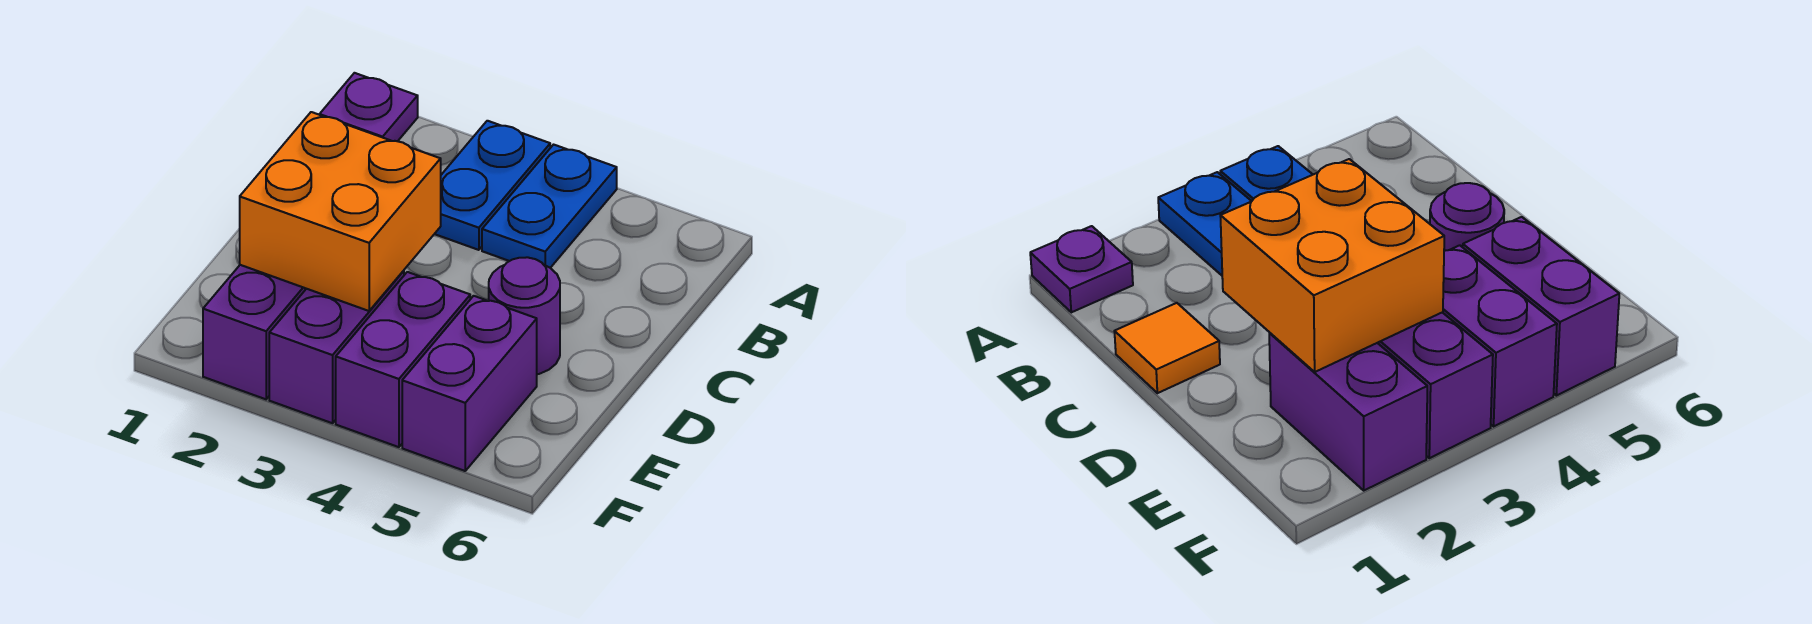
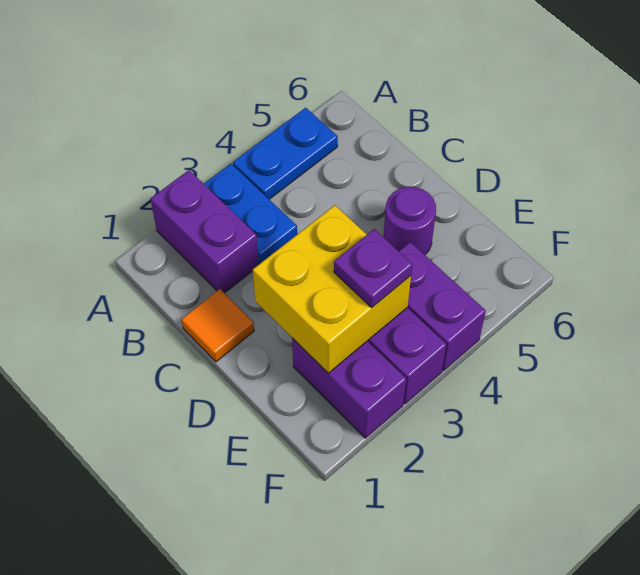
purple 1x1 plate [320,73,418,141] -> purple 1x1 plate moved to [334,229,413,308]
blue 1x2 plate [482,145,617,268] -> blue 1x2 plate turned to [233,108,338,199]
orange 2x2 brick [240,112,441,311] -> yellow 2x2 brick [253,205,411,373]
purple 1x2 brick [402,296,537,471] -> purple 1x2 brick moved to [150,170,259,293]

